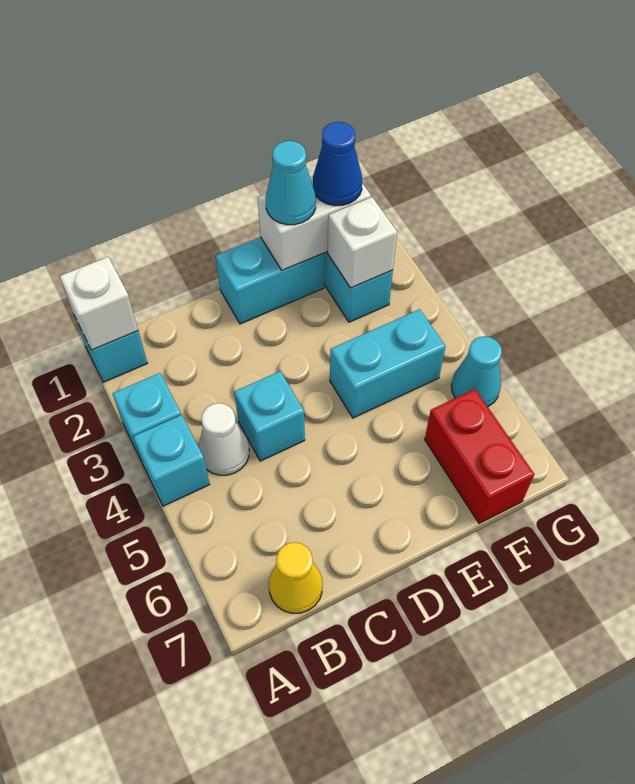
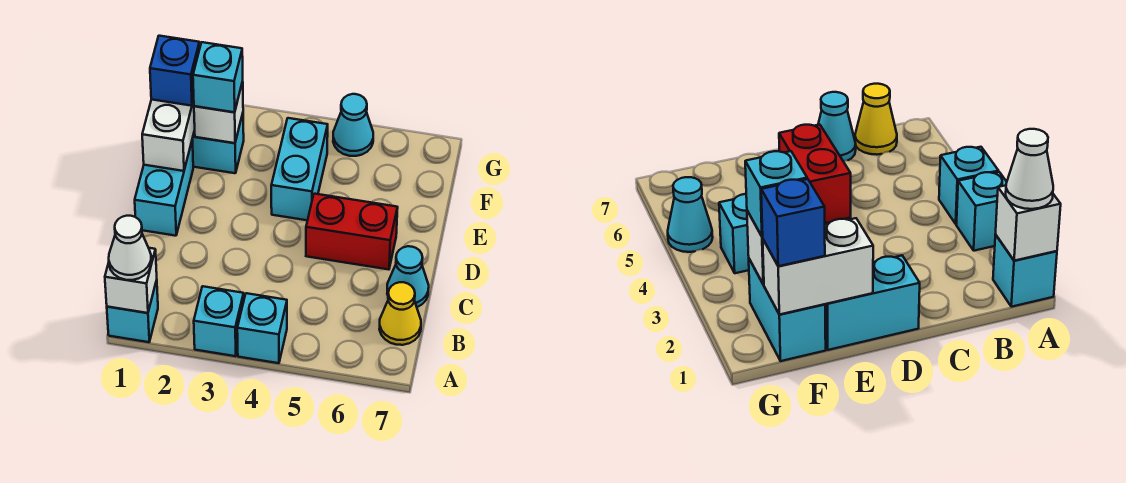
white 1x1 cone [199,403,249,475] -> white 1x1 cone moved to [109,216,151,280]
cyan 1x1 brick [234,371,305,461] -> cyan 1x1 brick moved to [193,42,243,112]
cyan 1x1 cone [266,141,316,225] -> cyan 1x1 cone moved to [387,246,429,307]
blue 1x1 cone [313,122,362,206] -> blue 1x1 brick [150,36,200,106]
red 1x2 brick [425,389,534,523] -> red 1x2 brick moved to [306,194,398,270]

